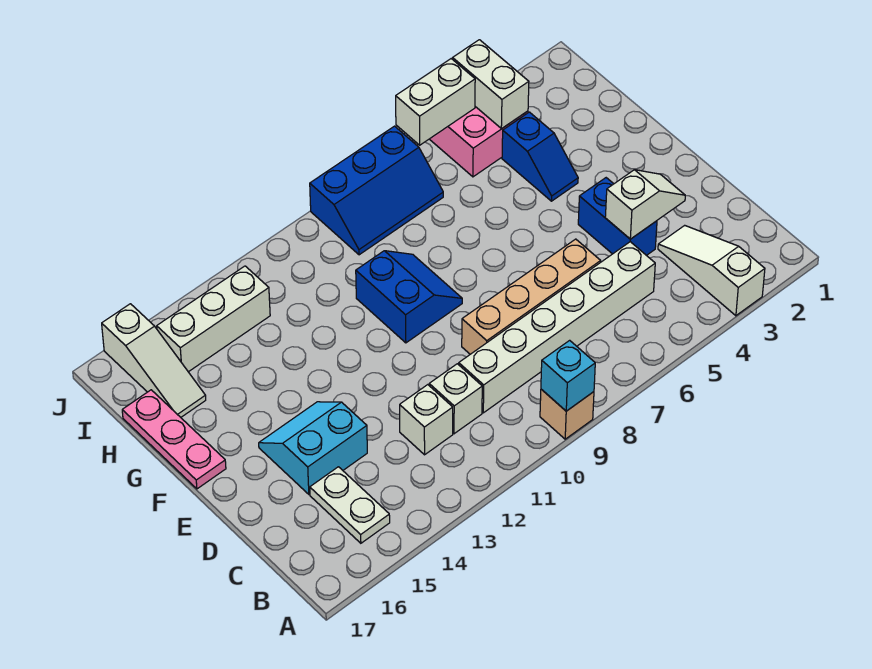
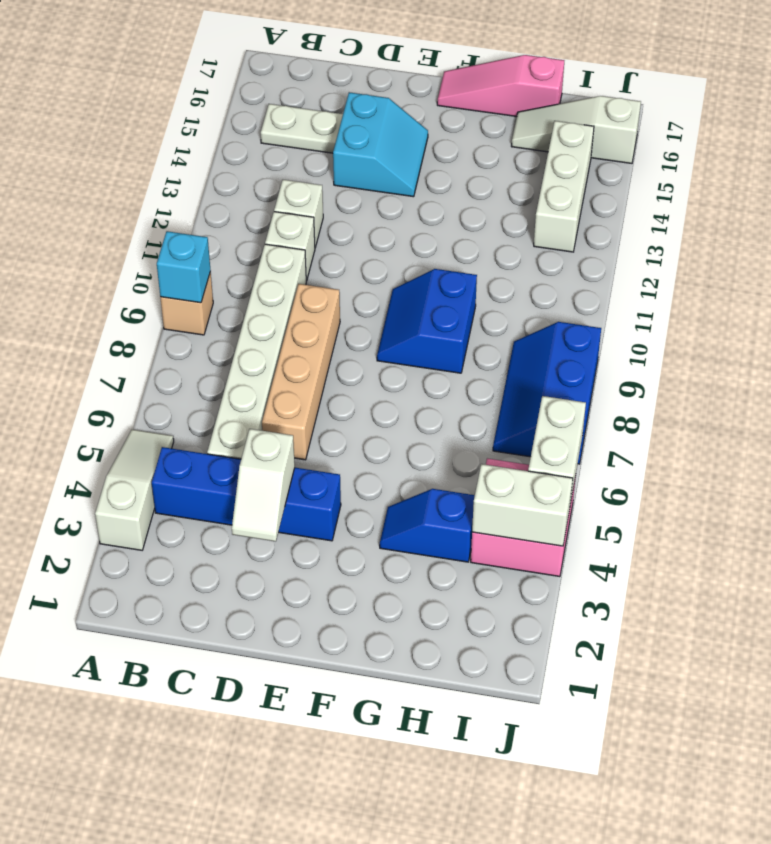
white 1x3 slope [658,225,765,316] -> white 1x3 slope turned to [95,429,174,550]
blue 1x2 brick [578,178,657,255] -> blue 1x4 brick [152,447,341,541]
blue 2x2 slope [356,251,462,343] -> blue 2x2 slope turned to [377,269,477,373]
pink 1x3 plate [122,390,226,489] -> pink 1x3 slope [437,55,564,116]

